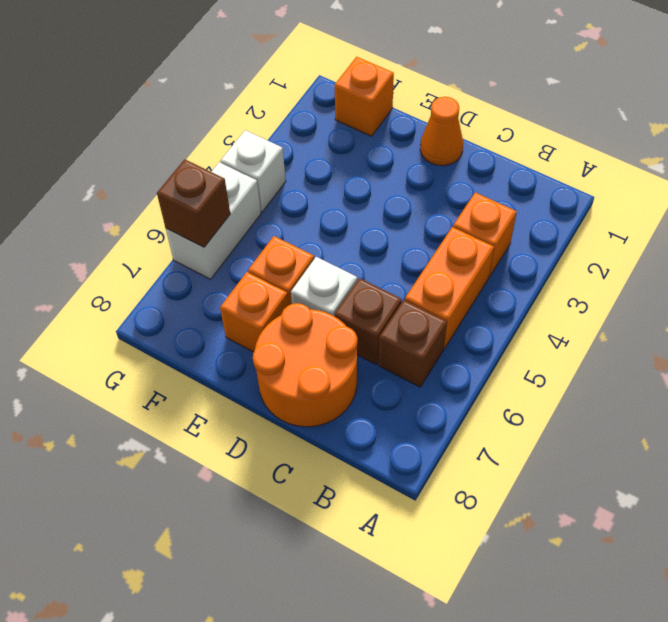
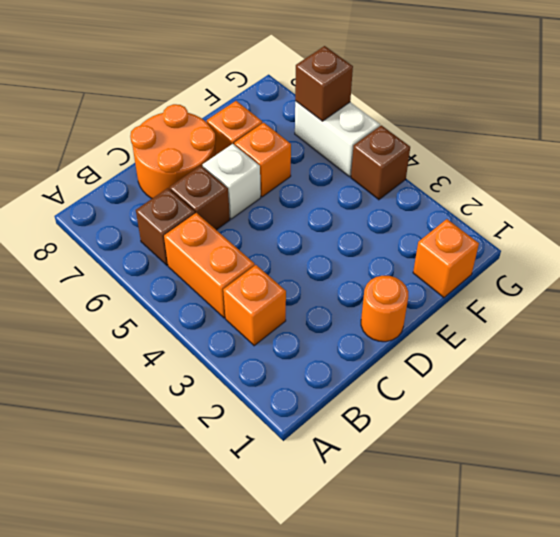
orange 1x1 cone [420,97,463,166] -> orange 1x1 round brick [361,276,408,342]
white 1x1 brick [220,130,286,212] -> brown 1x1 brick [351,125,410,200]

